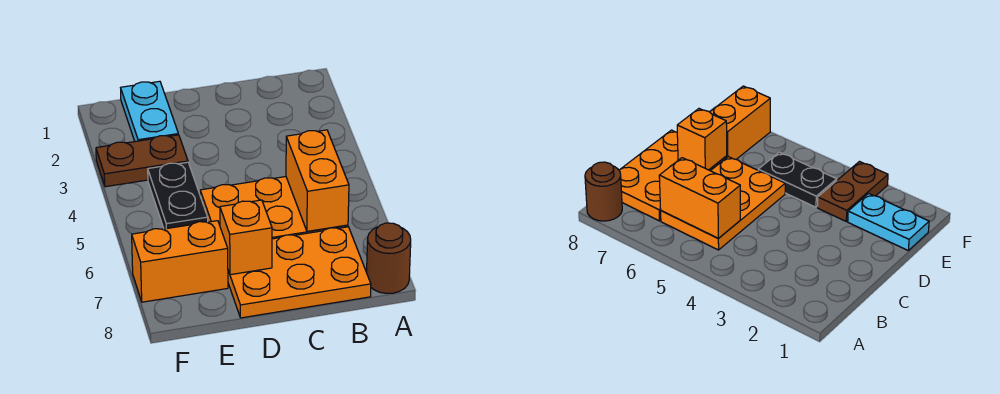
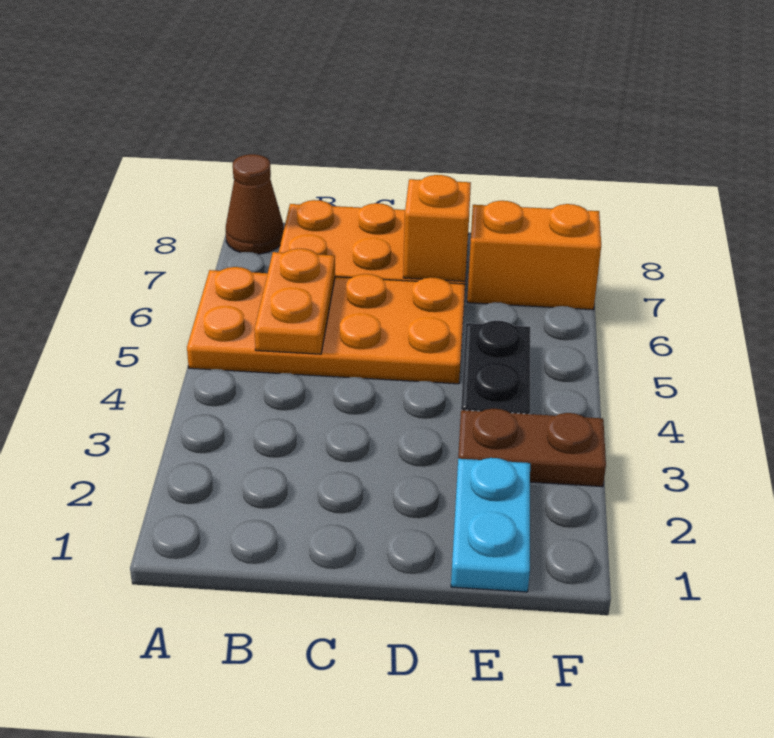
brown 1x1 round brick [367,223,411,293] -> brown 1x1 cone [226,154,284,254]
orange 2x3 plate [200,177,348,239] -> orange 2x4 plate [187,267,465,384]
orange 1x2 brick [286,130,349,231] -> orange 1x2 plate [254,249,335,354]

